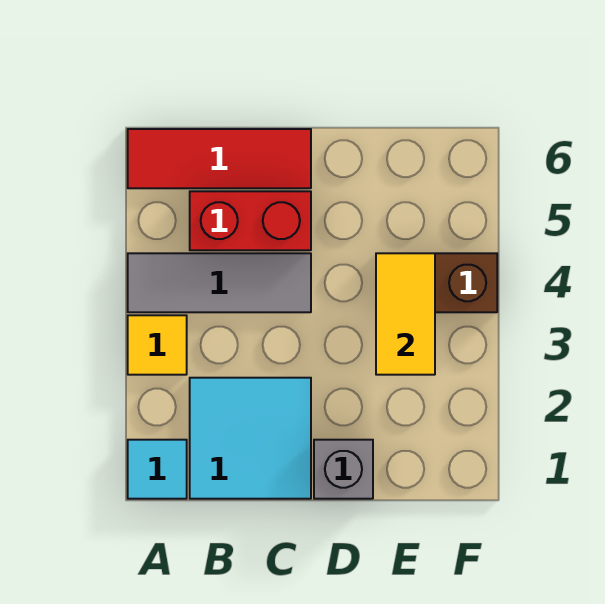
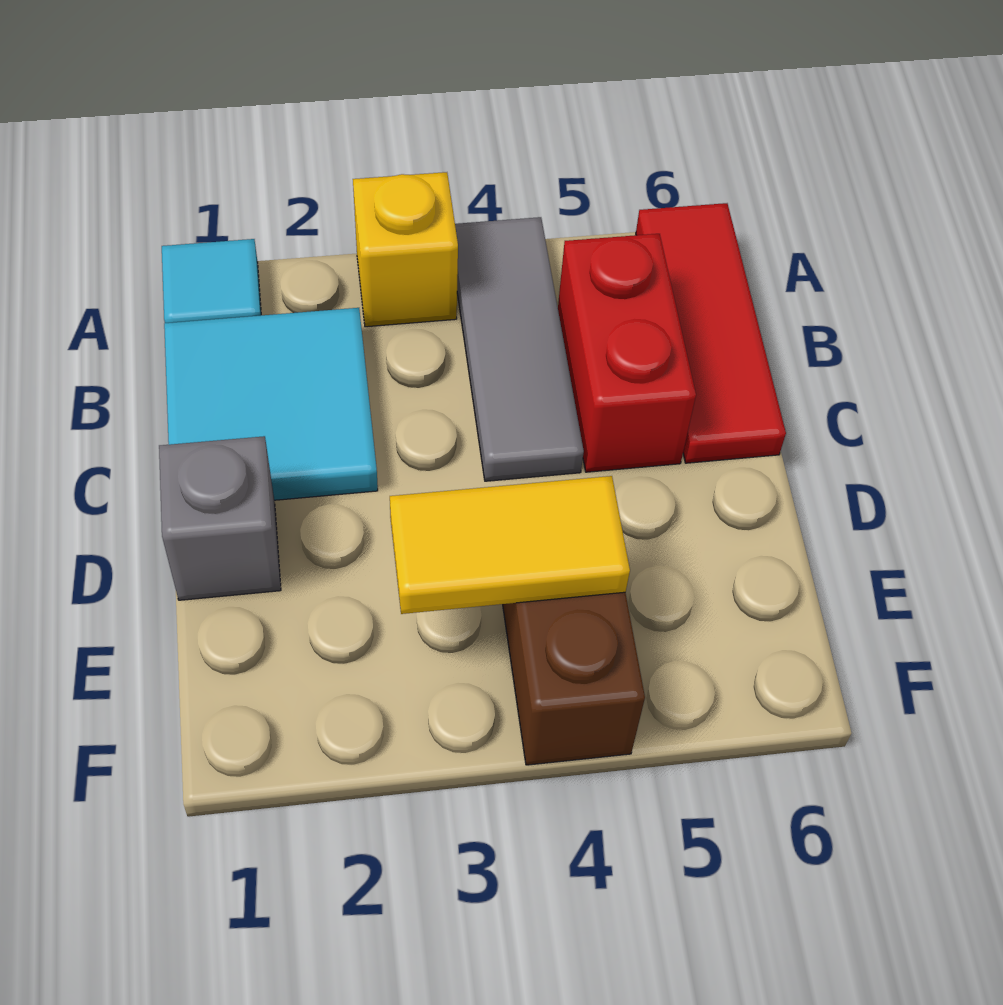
yellow 1x1 tile [128,315,187,375] -> yellow 1x1 brick [353,172,458,327]

